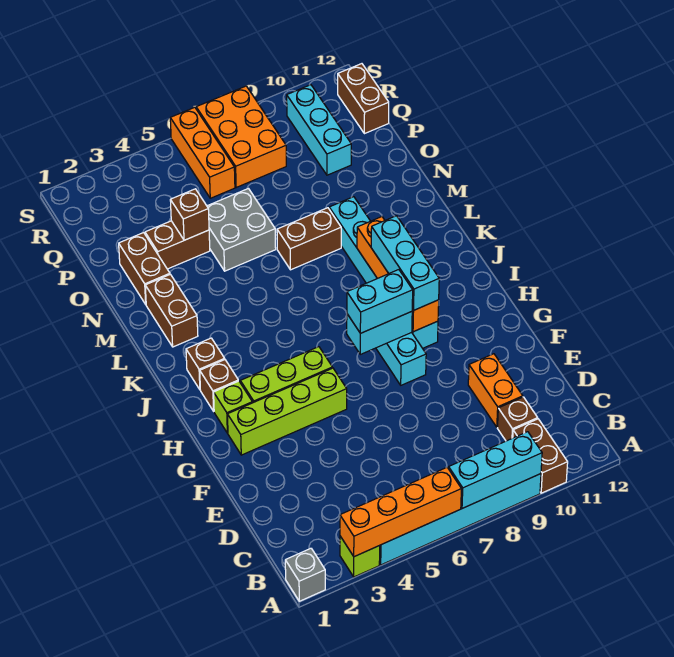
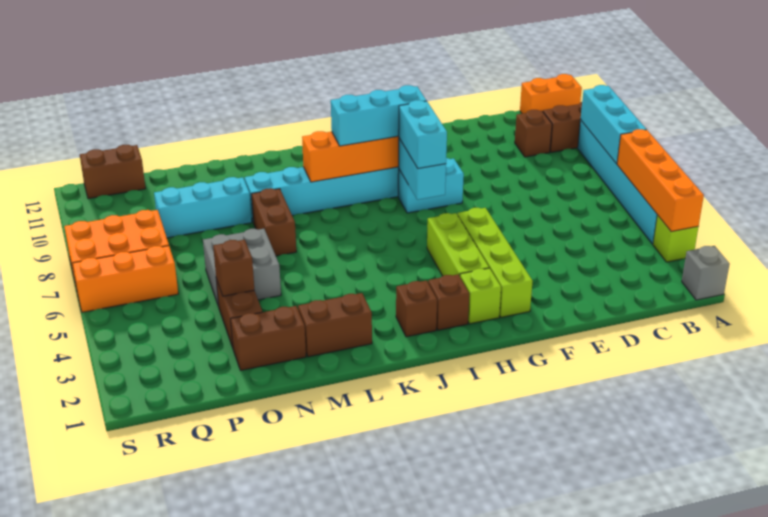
orange 1x2 brick [468,354,523,427] -> orange 1x2 brick moved to [520,74,582,114]
cyan 1x3 brick [287,85,351,175] -> cyan 1x3 brick moved to [154,177,252,238]

